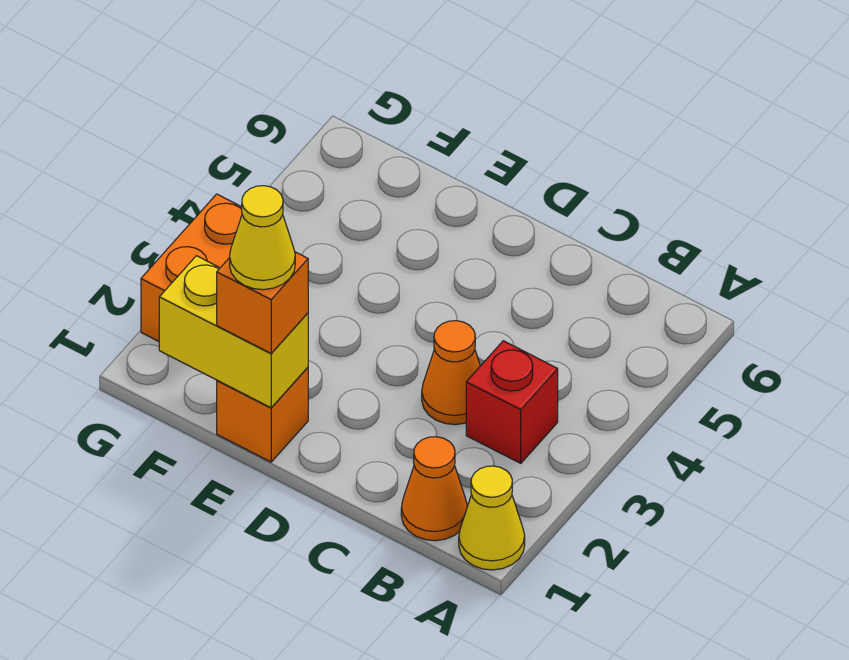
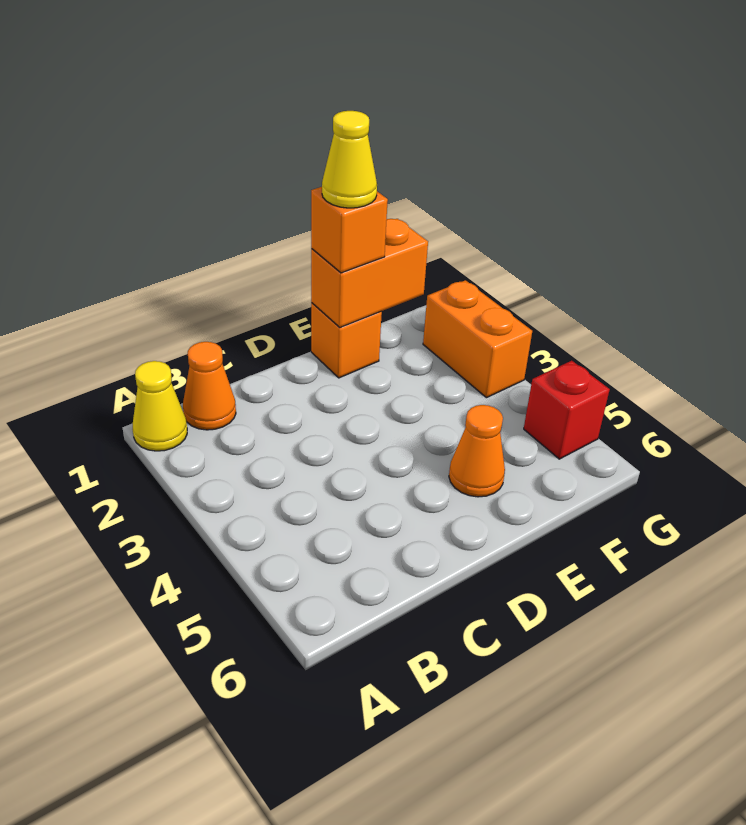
red 1x1 brick [466,341,558,463] -> red 1x1 brick moved to [524,361,610,459]
orange 1x1 cone [422,320,480,425] -> orange 1x1 cone moved to [449,405,505,497]
yellow 1x2 brick [159,256,308,408] -> orange 1x2 brick [311,219,428,327]

